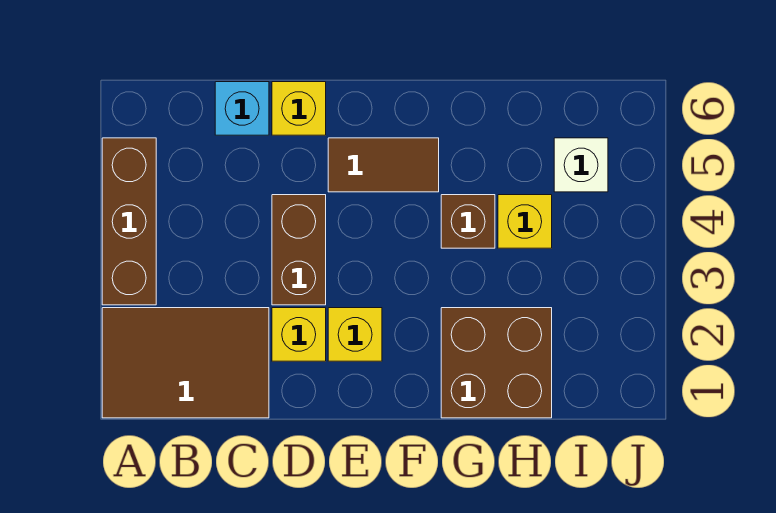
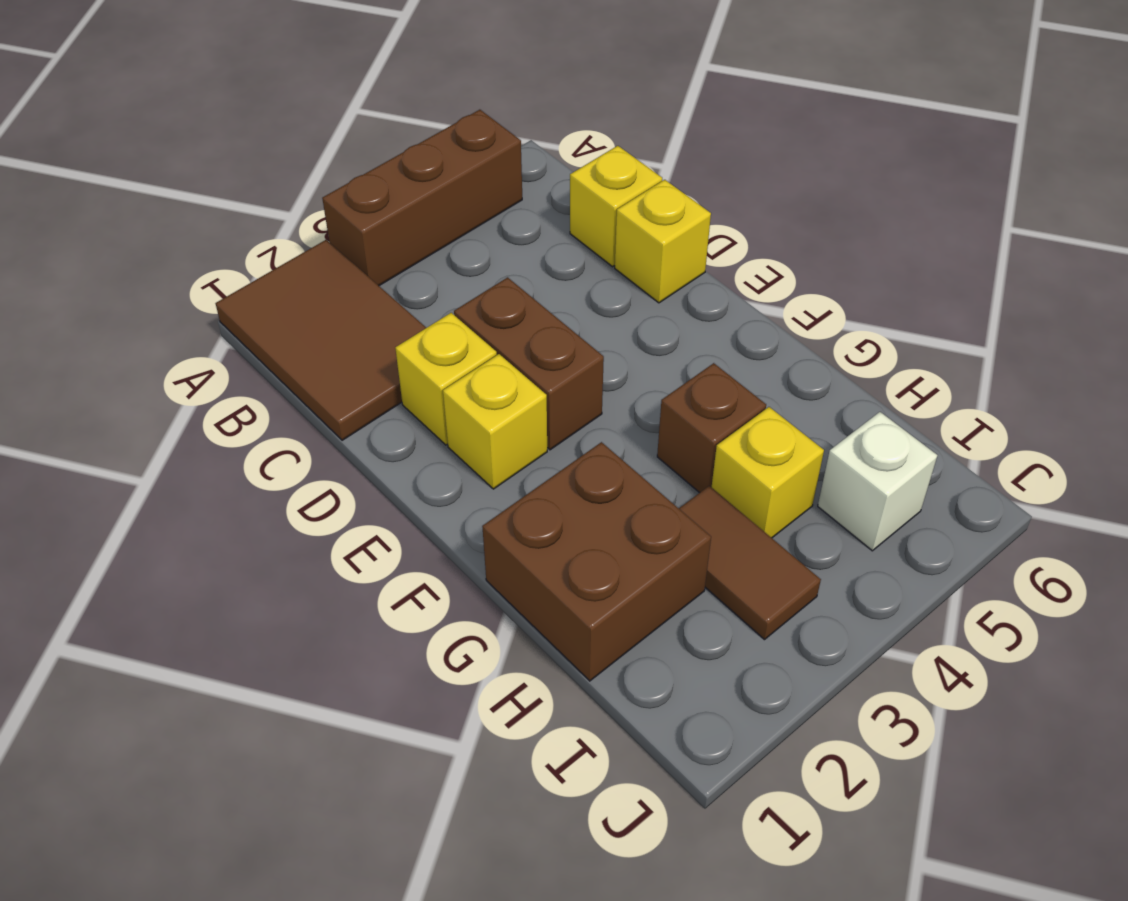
cyan 1x1 brick [215,82,269,135] -> yellow 1x1 brick [570,146,662,267]
brown 1x2 brick [272,195,326,305] -> brown 1x2 brick turned to [454,277,604,450]
brown 1x2 tile [328,138,439,192] -> brown 1x2 tile moved to [679,486,821,640]

